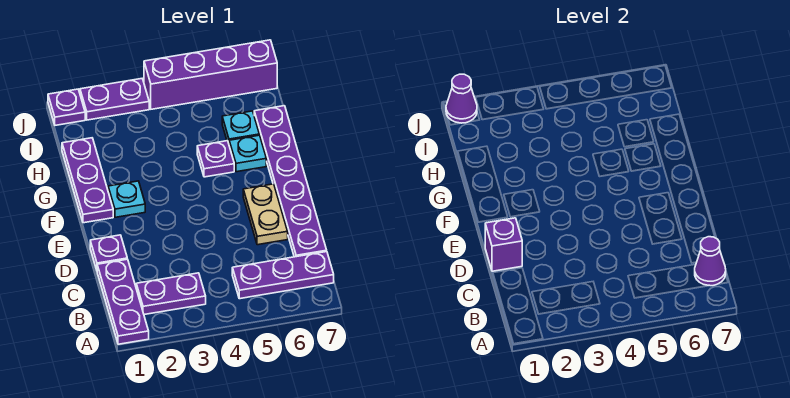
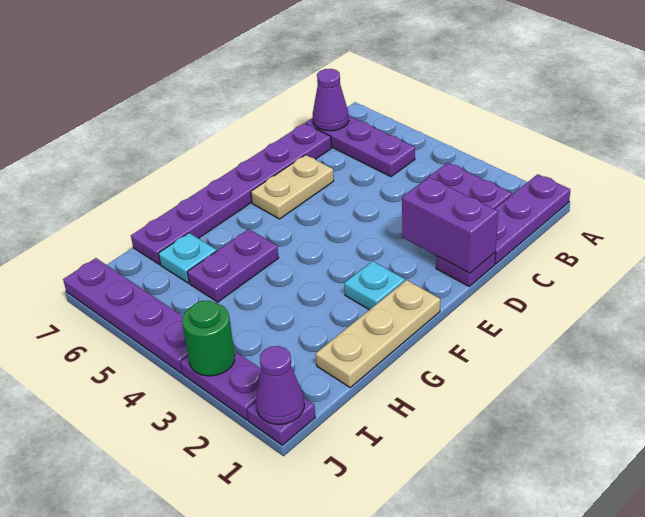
purple 1x1 brick [485,218,522,271] -> purple 1x2 brick [402,177,498,273]
purple 1x3 plate [62,138,113,223] -> tan 1x3 plate [316,280,440,387]
purple 1x1 plate [197,141,234,177] -> purple 1x2 plate [187,229,279,302]
cyan 1x1 plate [229,135,266,172] -> none
none -> green 1x1 round brick [182,301,235,376]
purple 1x4 brick [144,40,277,109] -> purple 1x4 plate [63,258,188,373]

